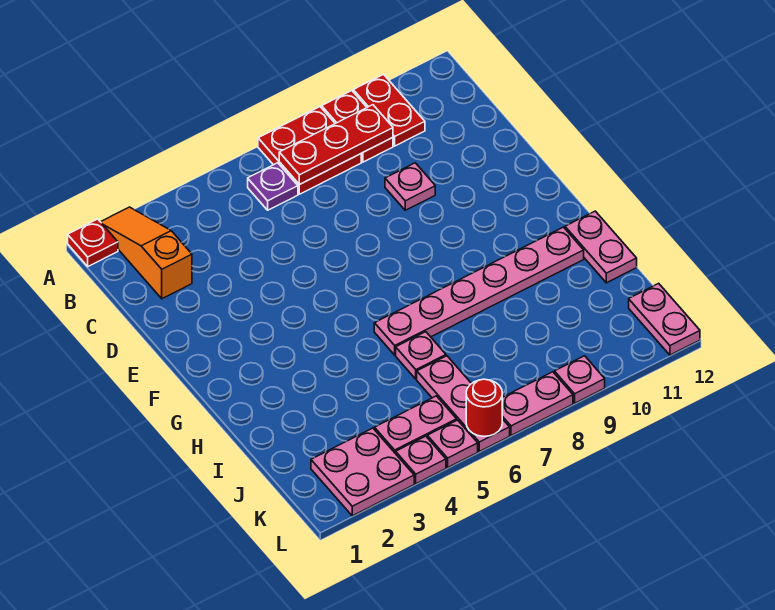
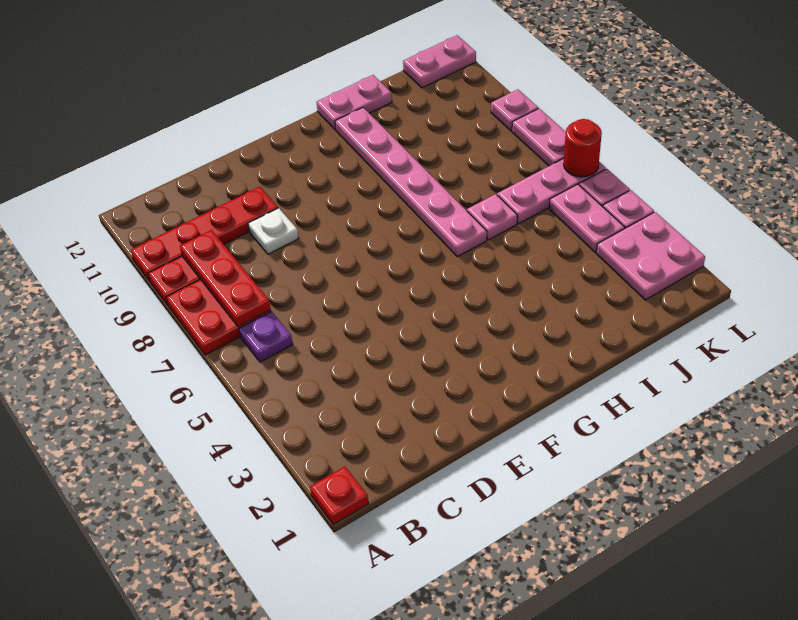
orange 1x3 slope [101,207,192,299] -> none
red 1x2 plate [353,75,425,146] -> red 1x4 plate [131,187,278,281]
pink 1x1 plate [385,163,435,210] -> white 1x1 plate [248,208,299,254]

